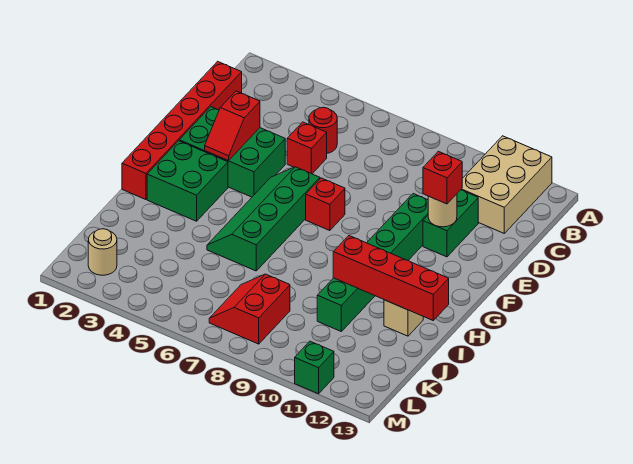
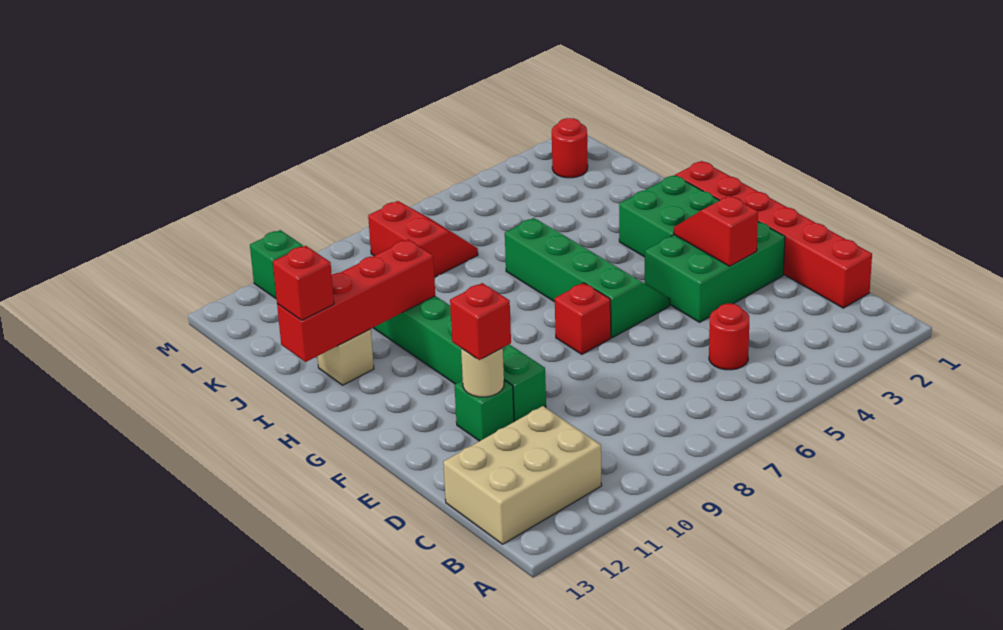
tan 2x3 brick [461,136,552,233] -> tan 2x3 brick turned to [443,406,602,544]
red 1x1 brick [287,122,327,174] -> red 1x1 brick moved to [273,246,334,320]
green 1x2 brick [423,190,478,257] -> green 1x1 brick [455,380,514,441]
tan 1x1 round brick [88,229,117,275] -> red 1x1 round brick [552,118,588,178]

